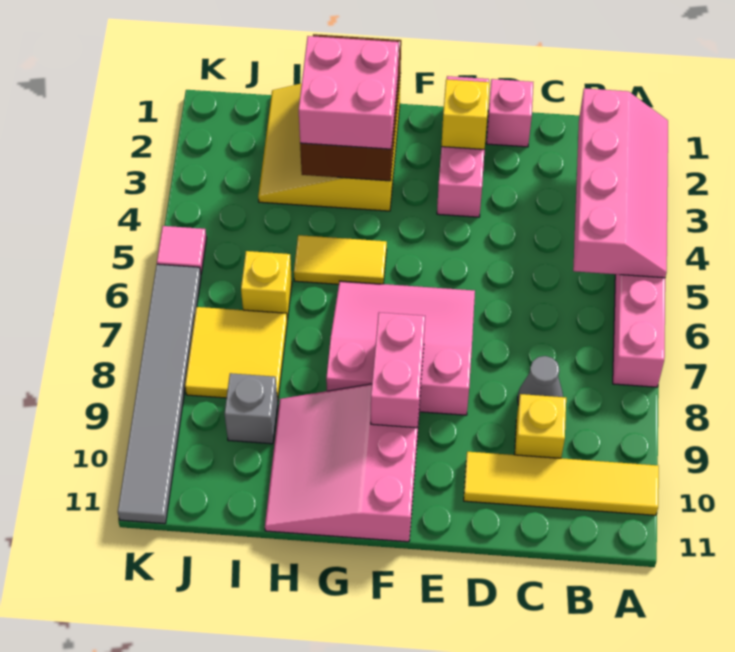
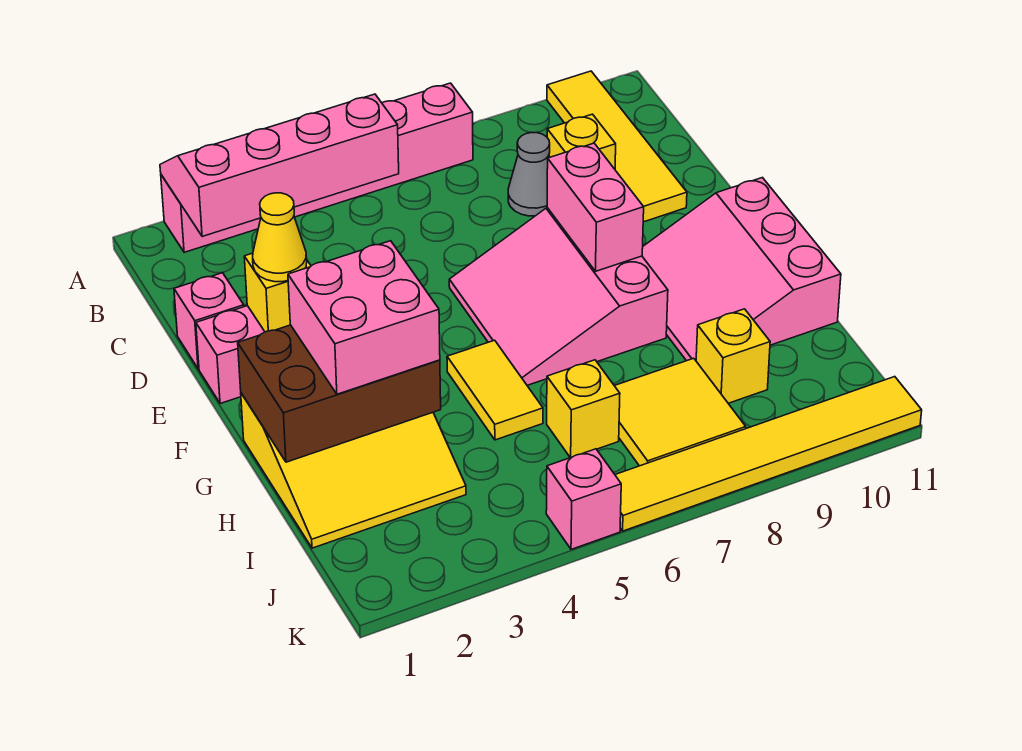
none -> yellow 1x1 cone [253,193,307,282]
pink 1x2 brick [371,313,425,428] -> pink 1x2 brick turned to [547,143,644,271]
pink 3x3 slope [265,384,420,542] -> pink 3x3 slope turned to [642,178,841,361]
grey 1x1 brick [225,373,278,444] -> yellow 1x1 brick [696,309,770,403]
pink 1x1 tile [157,226,207,274] -> pink 1x1 brick [546,449,621,549]
grey 1x6 tile [118,264,201,524] -> yellow 1x6 tile [615,377,922,531]

